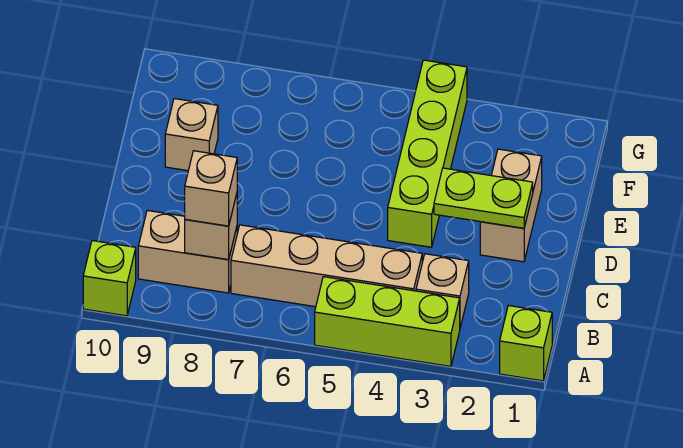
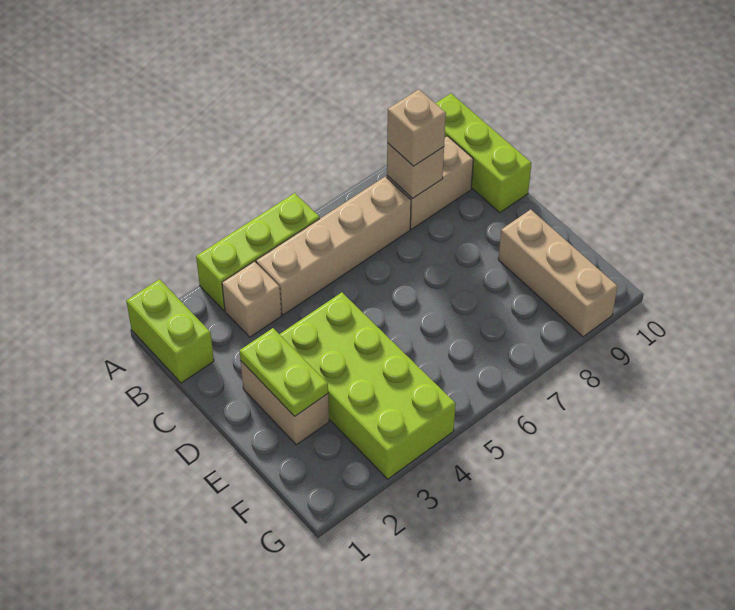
lime 1x1 brick [500,306,552,381] -> lime 1x2 brick [126,279,214,383]
lime 1x1 brick [83,241,136,316] -> lime 1x3 brick [435,94,532,213]
lime 1x2 plate [434,168,533,228] -> lime 1x2 plate turned to [240,328,328,416]
lime 1x4 brick [388,60,467,247] -> lime 2x4 brick [280,292,456,479]
tan 1x1 brick [165,99,218,171] -> tan 1x3 brick [498,210,618,337]

